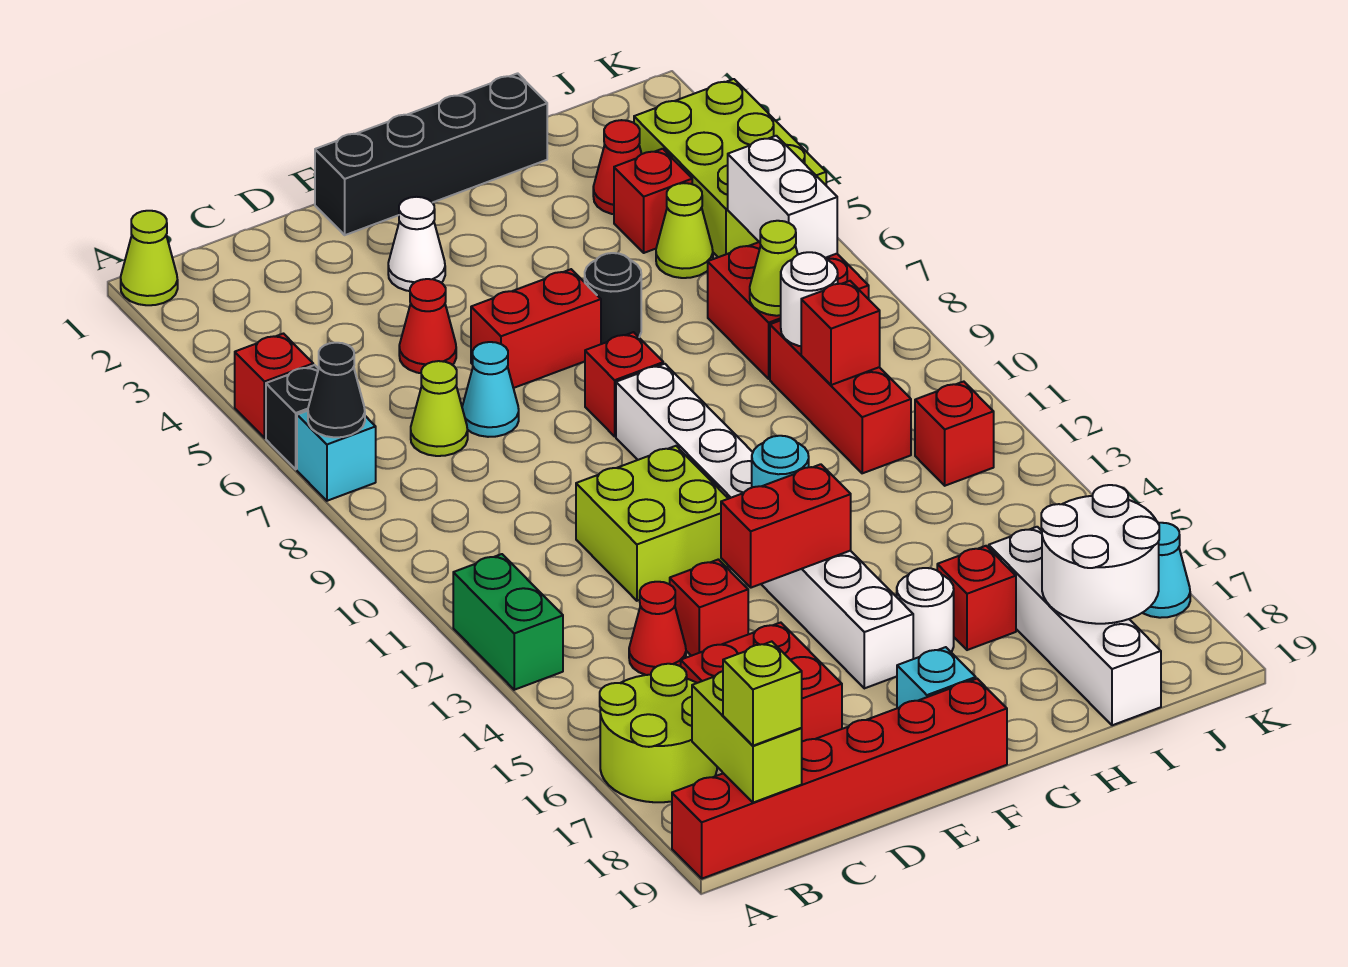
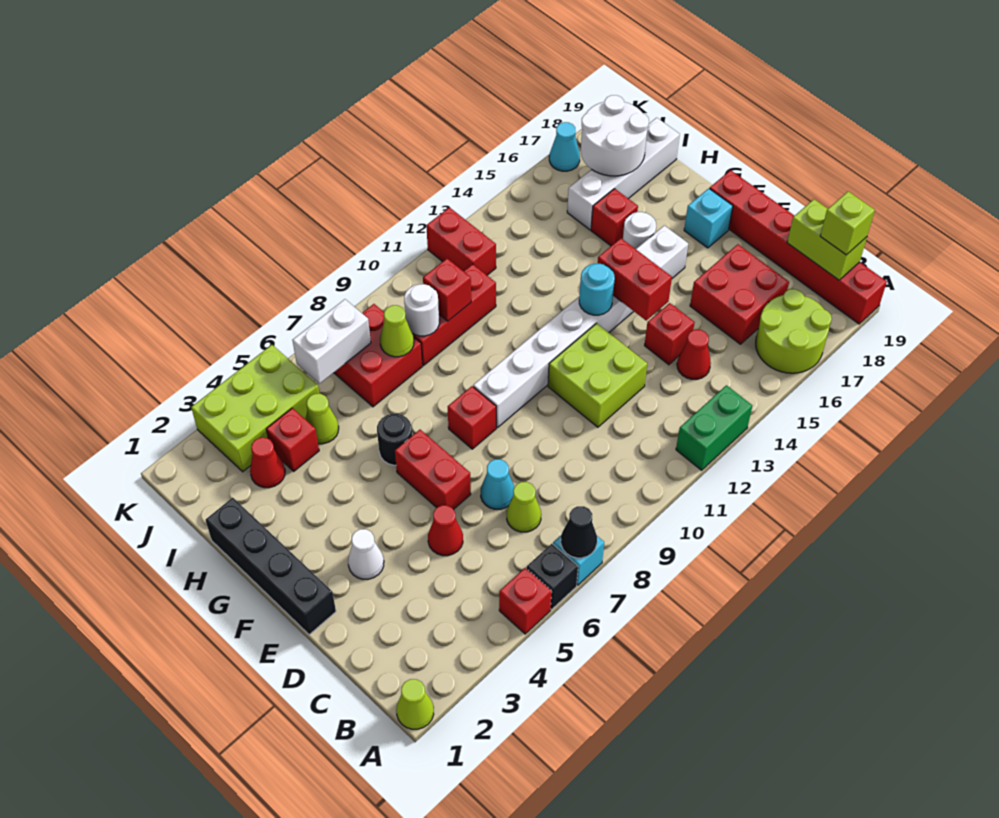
lime 1x2 brick [692,671,802,803] -> lime 1x2 brick turned to [787,199,867,280]
red 1x1 brick [915,382,994,486] -> red 1x2 brick [426,207,496,275]

